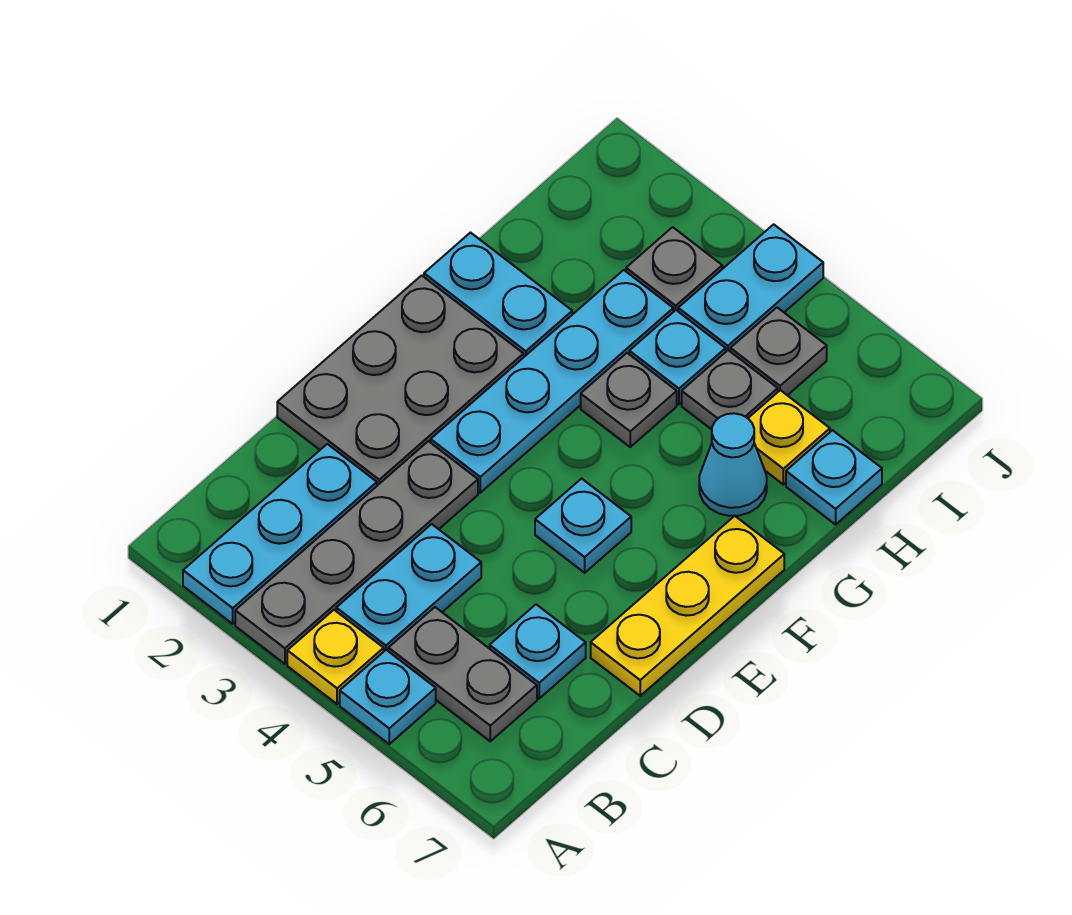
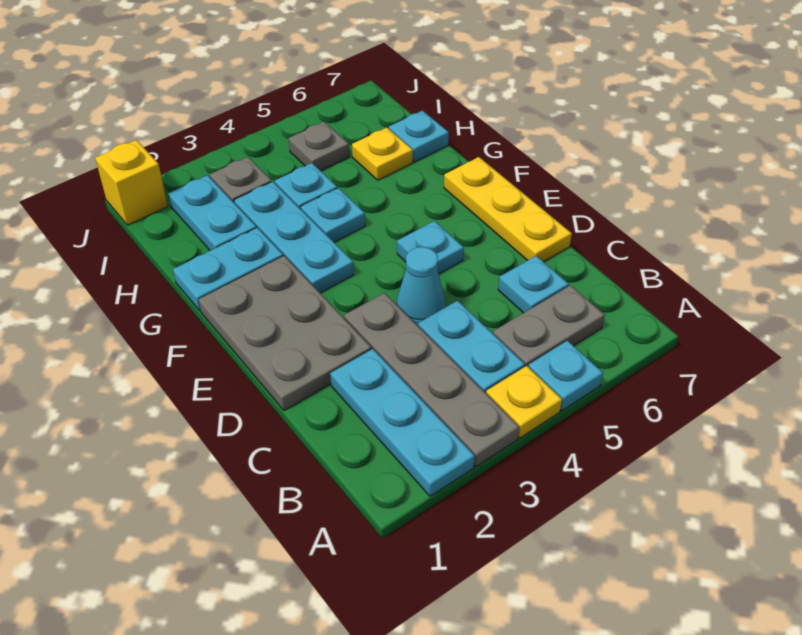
cyan 1x4 plate [431,270,673,493] -> cyan 1x3 plate [234,182,354,293]
grey 1x1 plate [581,353,677,447] -> cyan 1x1 plate [301,188,365,242]
cyan 1x1 cone [699,413,767,516] -> cyan 1x1 cone moved to [396,247,446,326]
grey 1x1 plate [682,350,778,430] -> none
cyan 1x2 plate [678,224,823,351] -> cyan 1x2 plate moved to [168,175,256,251]
none -> yellow 1x1 brick [95,140,168,225]

